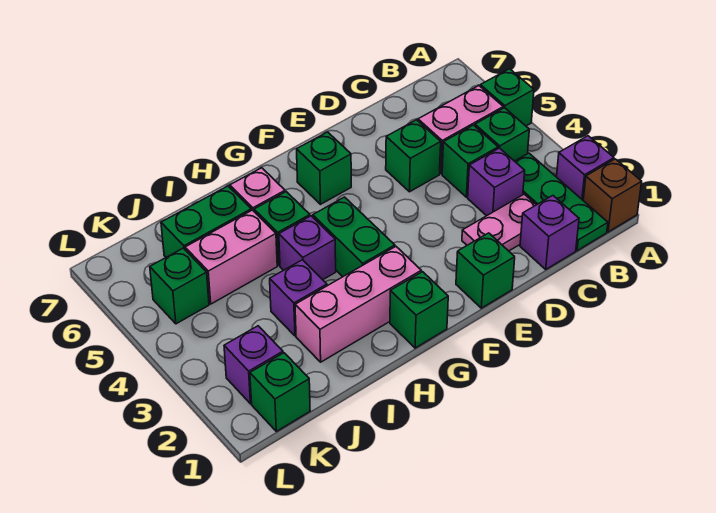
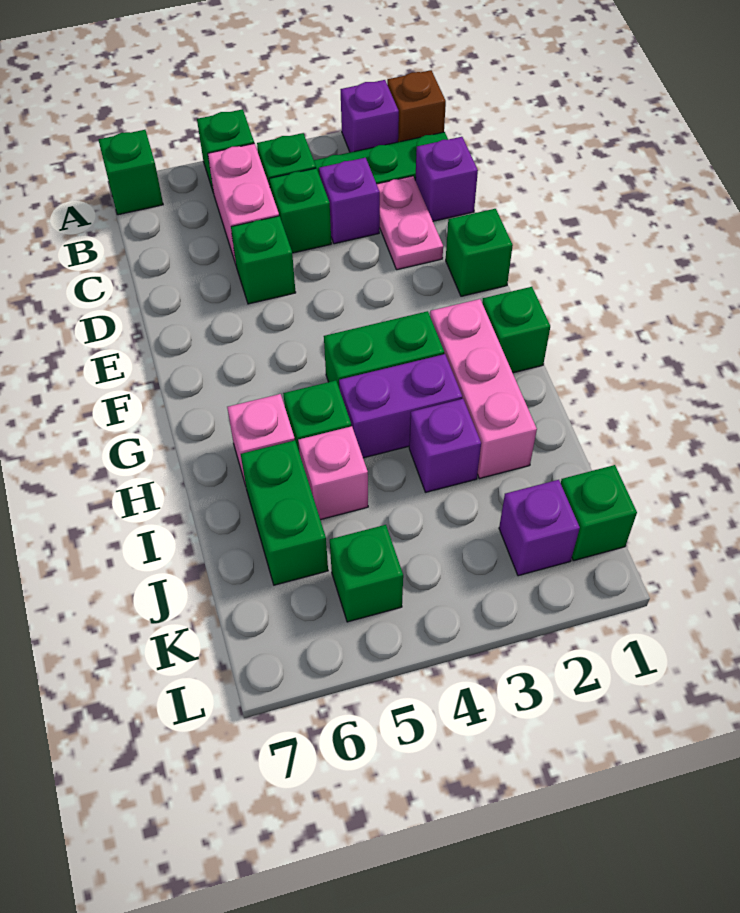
green 1x1 brick [297,132,351,204] -> green 1x1 brick moved to [99,130,163,215]
purple 1x1 brick [279,216,336,280] -> purple 1x2 brick [339,354,462,458]
pink 1x2 brick [185,210,277,304] -> pink 1x1 brick [298,426,368,520]

